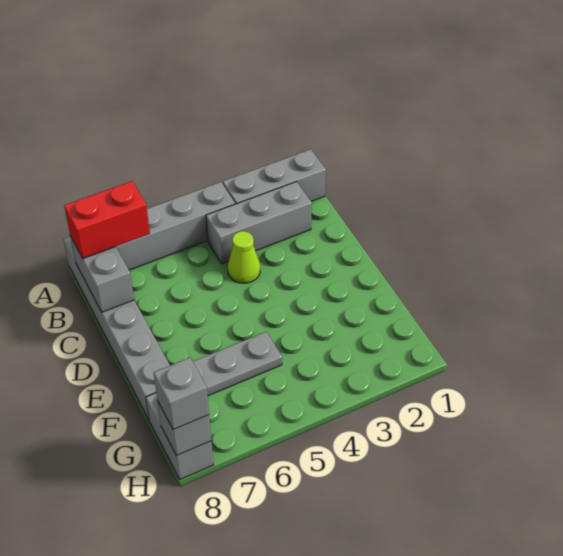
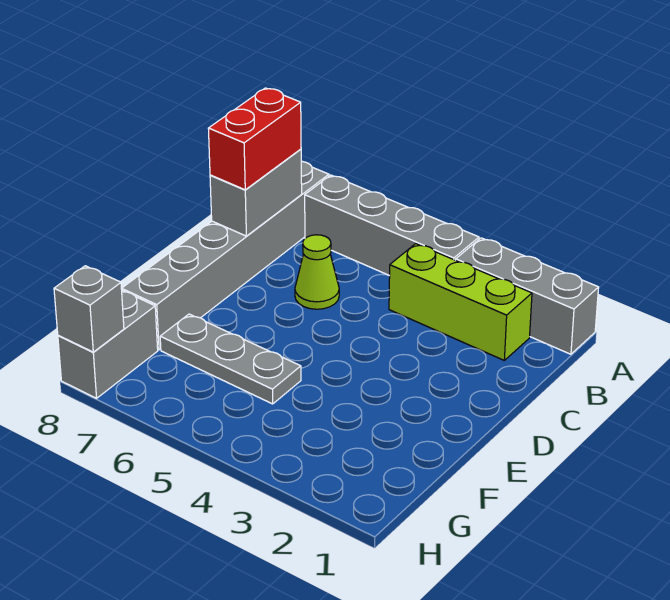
grey 1x3 brick [206,182,312,264] -> lime 1x3 brick [389,244,532,360]
red 1x2 brick [64,181,150,258] -> red 1x2 brick turned to [208,88,301,190]
lime 1x1 cone [228,231,260,283] -> lime 1x1 cone moved to [295,235,339,309]
grey 1x1 brick [154,358,209,430] -> none

